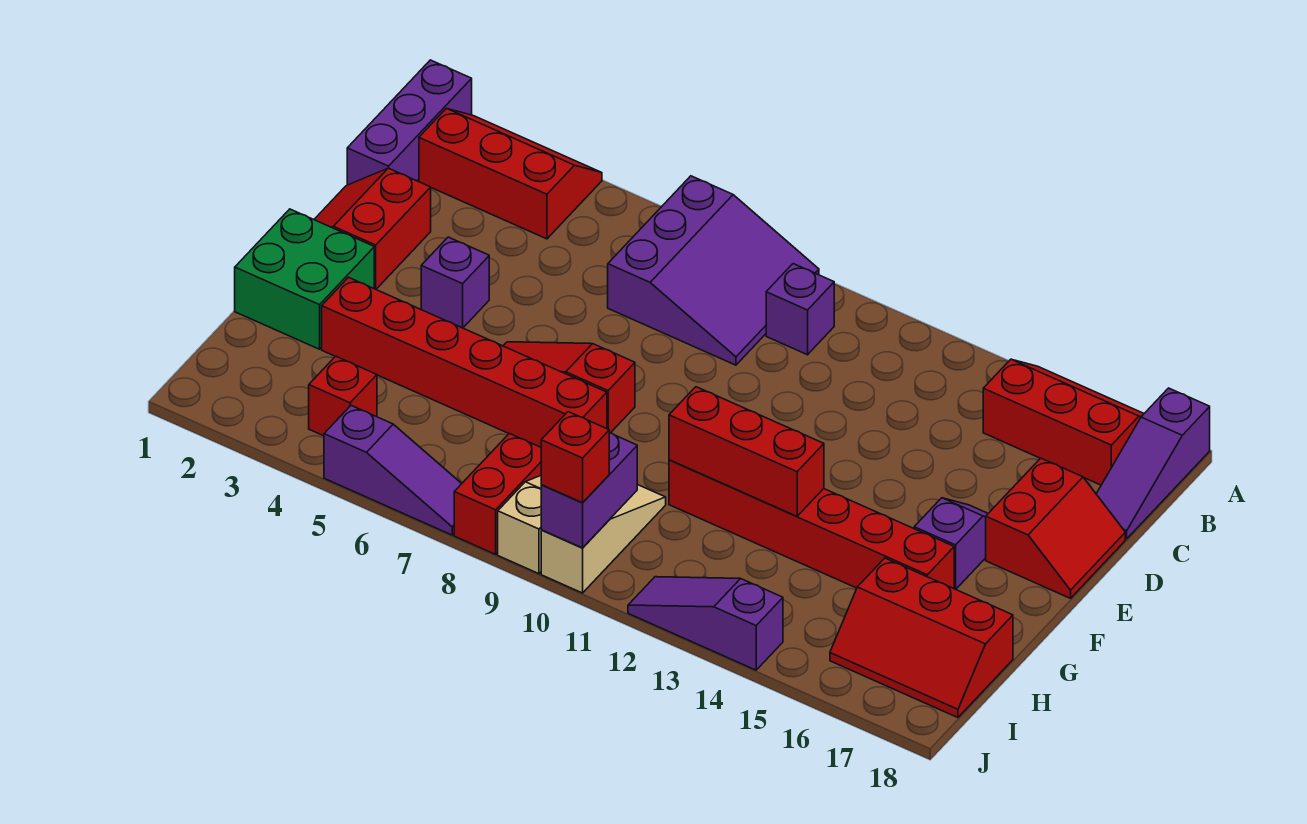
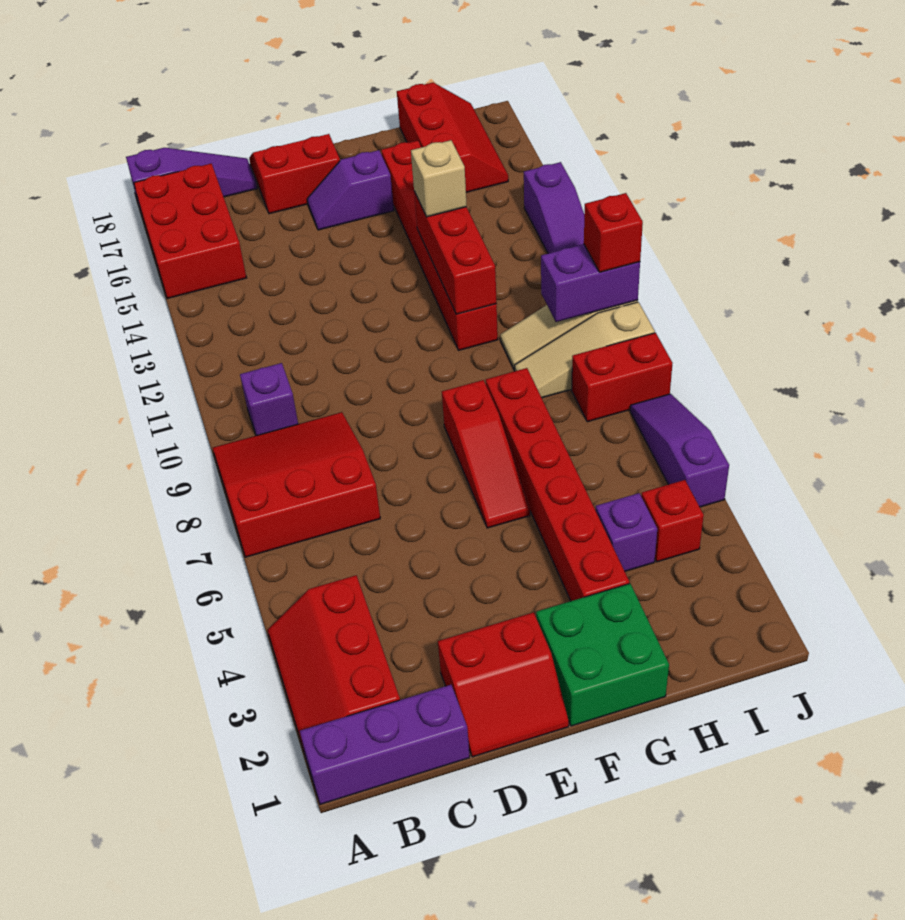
purple 3x3 slope [608,176,819,365] -> red 3x3 slope [213,412,380,557]
red 2x3 slope [983,359,1144,485] -> red 2x3 brick [134,164,246,299]
purple 1x1 brick [421,237,489,328] -> purple 1x1 brick moved to [596,493,657,571]
none -> tan 1x1 brick [411,140,467,217]

